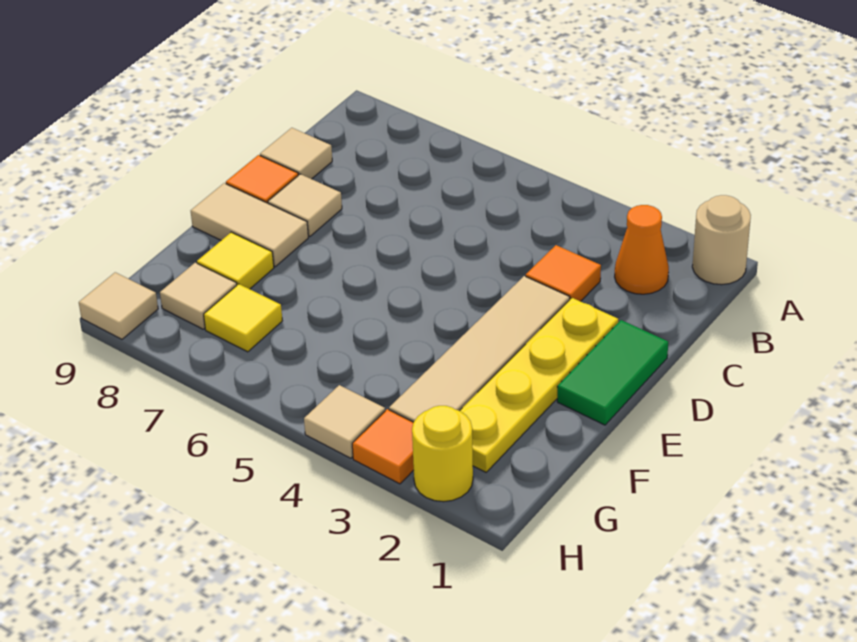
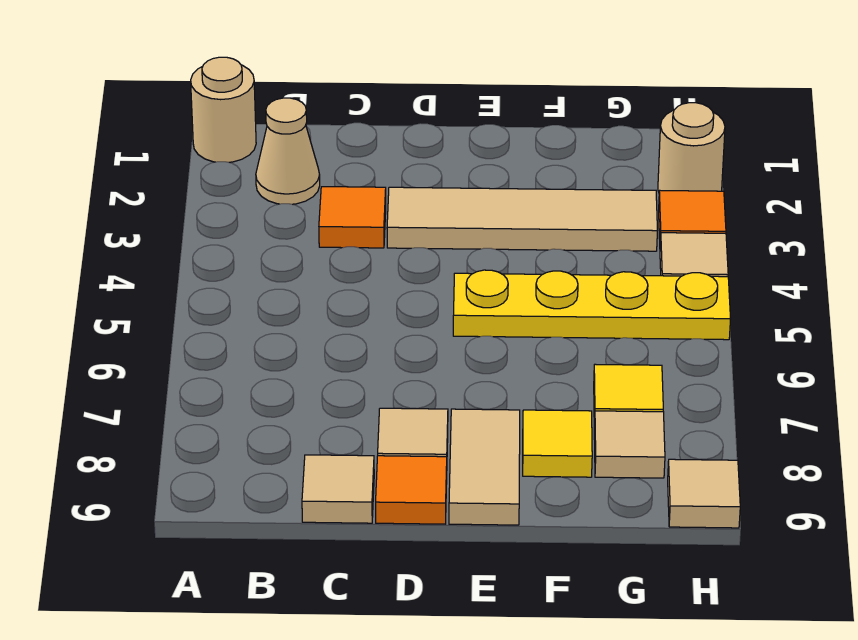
orange 1x1 cone [615,205,669,294] -> tan 1x1 cone [256,98,320,204]
green 1x2 tile [557,320,668,425] -> none
yellow 1x4 plate [460,298,618,472] -> yellow 1x4 plate moved to [453,270,731,340]
yellow 1x1 round brick [412,406,473,502] -> tan 1x1 round brick [658,103,725,192]

